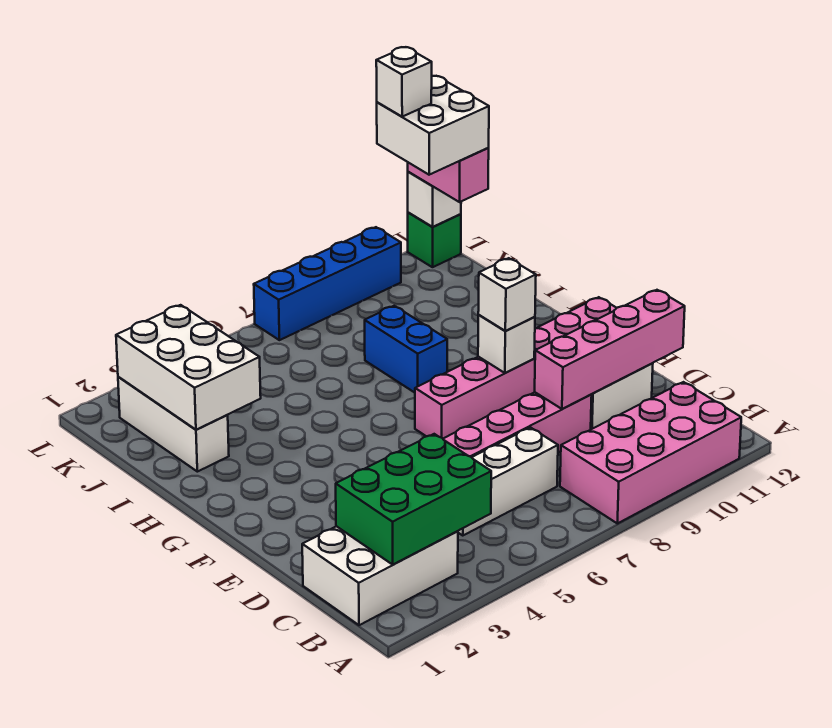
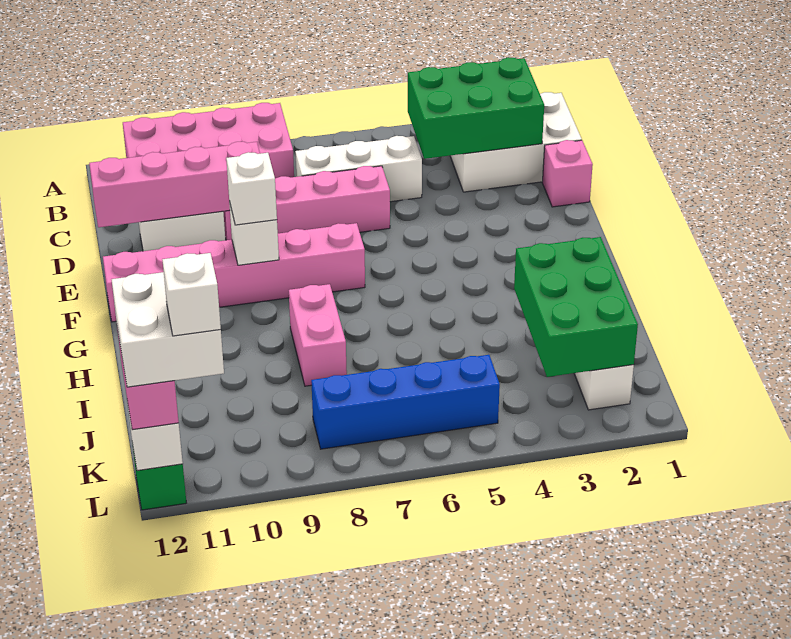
none -> pink 1x1 brick [542,140,593,207]
blue 1x2 brick [365,306,447,393] -> pink 1x2 brick [289,284,347,386]
white 2x3 brick [116,305,261,430] -> green 2x3 brick [514,237,638,377]
blue 1x4 brick [254,227,401,340] -> blue 1x4 brick moved to [311,355,500,449]

